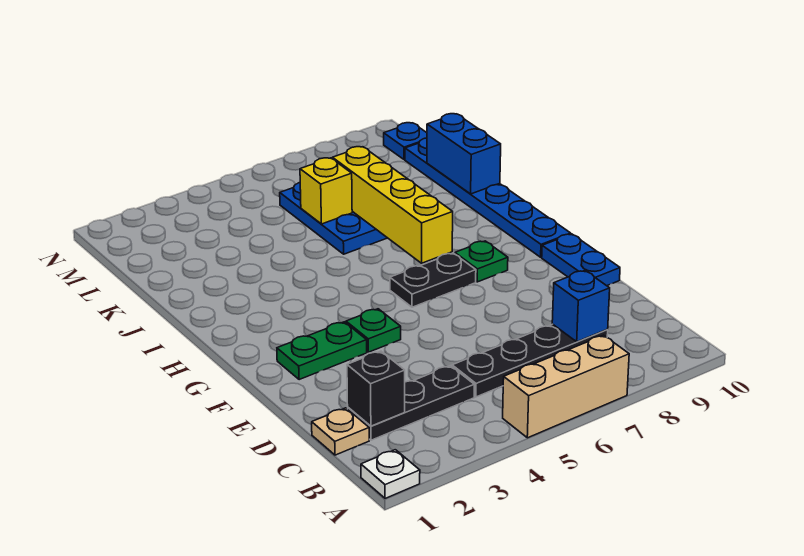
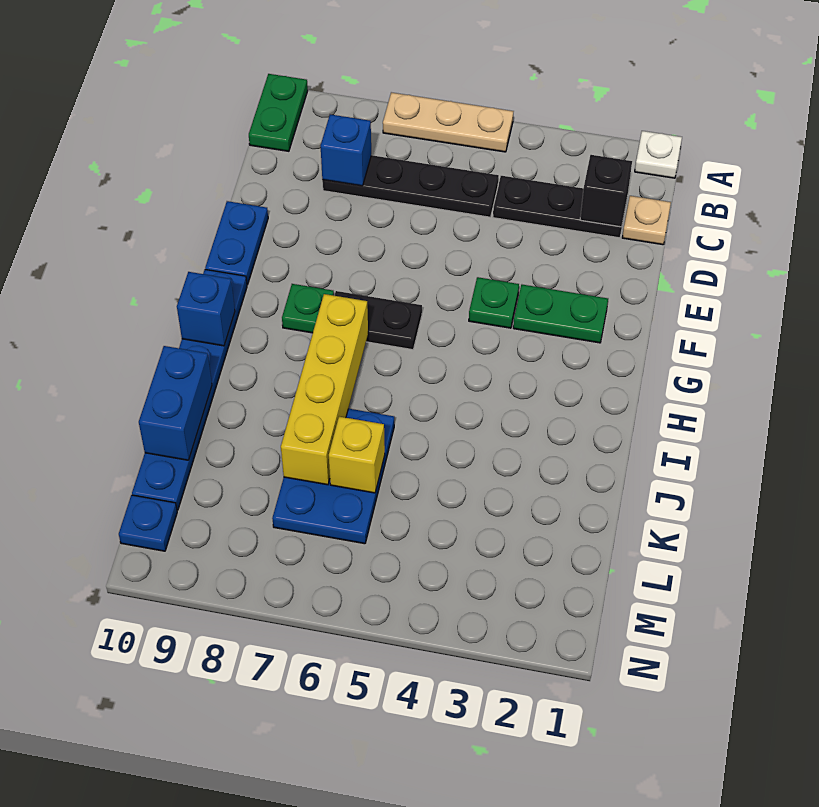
tan 1x3 brick [503,335,629,438] -> tan 1x3 plate [383,92,514,152]
none -> green 1x2 plate [249,74,308,151]
none -> blue 1x1 brick [177,272,235,346]

